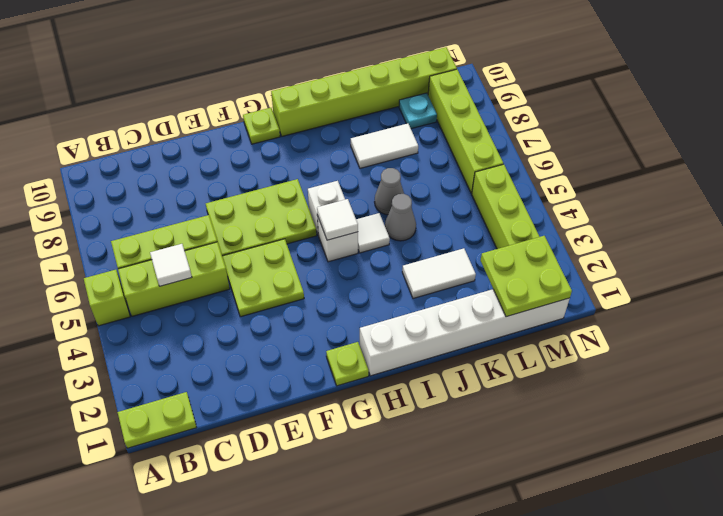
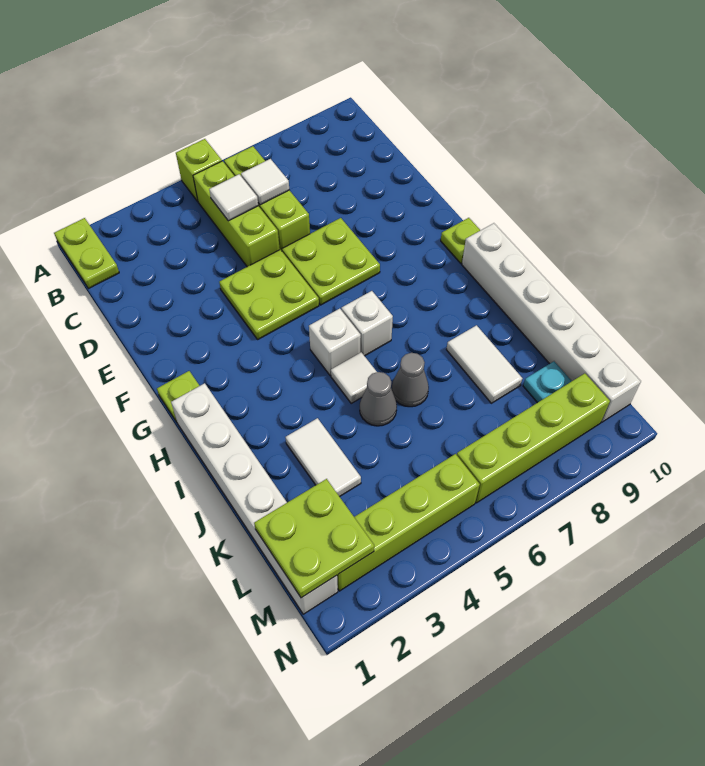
lime 2x3 plate [206,179,317,256] -> lime 2x2 plate [282,218,380,305]
white 1x1 tile [317,199,358,240] -> white 1x1 tile moved to [241,159,289,205]
lime 1x6 brick [271,47,457,136] -> white 1x6 brick [462,223,641,422]

